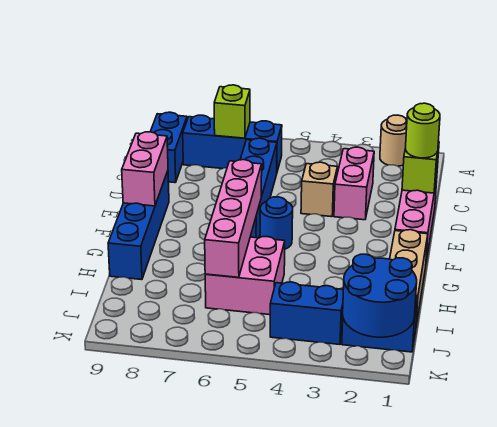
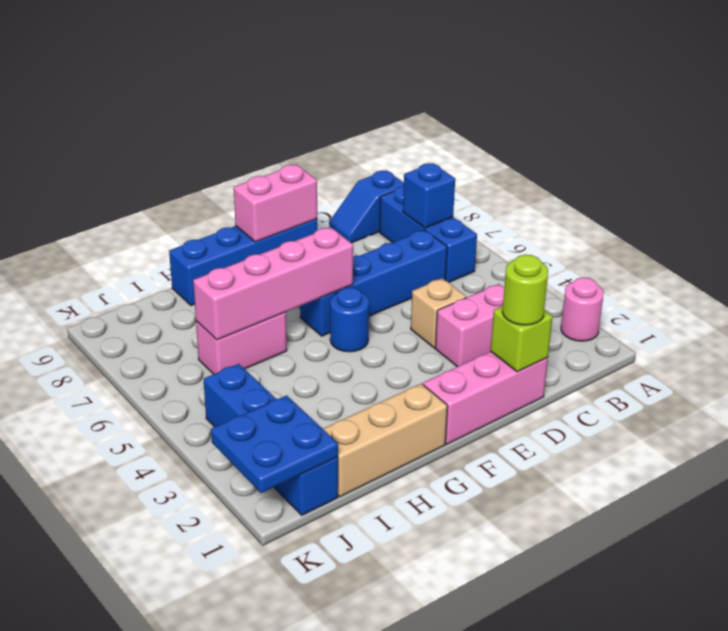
tan 1x1 round brick [380,115,407,166] -> pink 1x1 round brick [561,278,604,341]
lime 1x1 brick [214,85,250,138] -> blue 1x1 brick [403,163,455,228]
blue 1x2 brick [150,112,187,183] -> blue 1x2 slope [329,171,404,243]
pink 2x2 brick [205,237,285,315] -> pink 1x2 brick [196,312,287,374]
blue 2x2 round brick [343,254,417,337] -> blue 2x2 plate [211,395,338,493]

